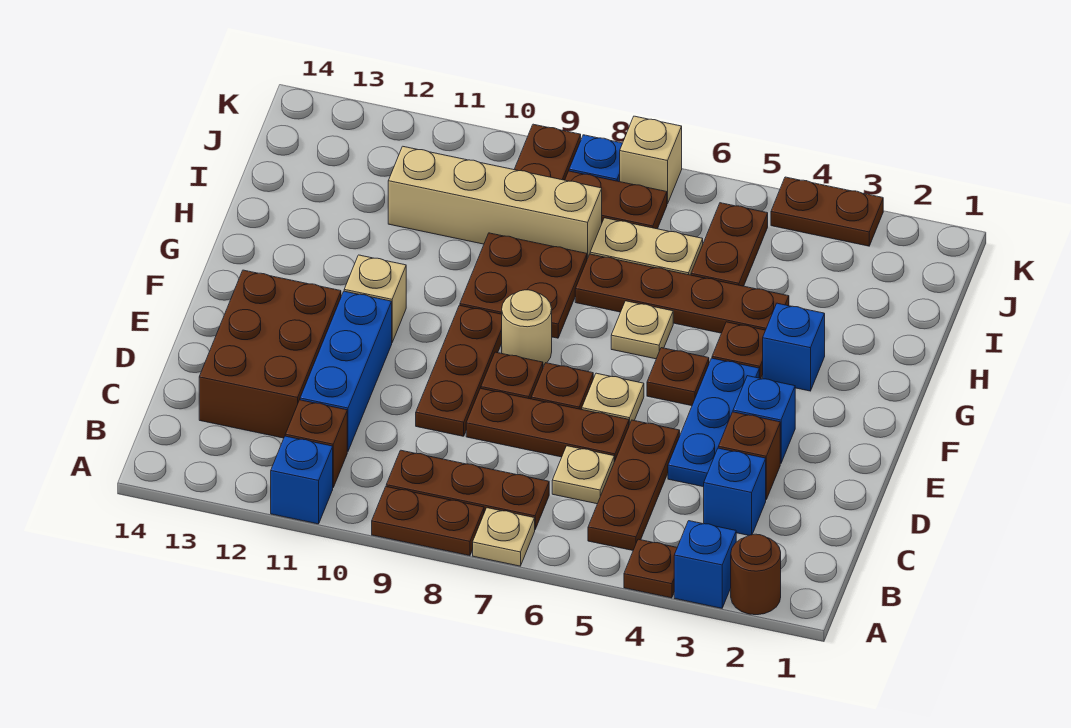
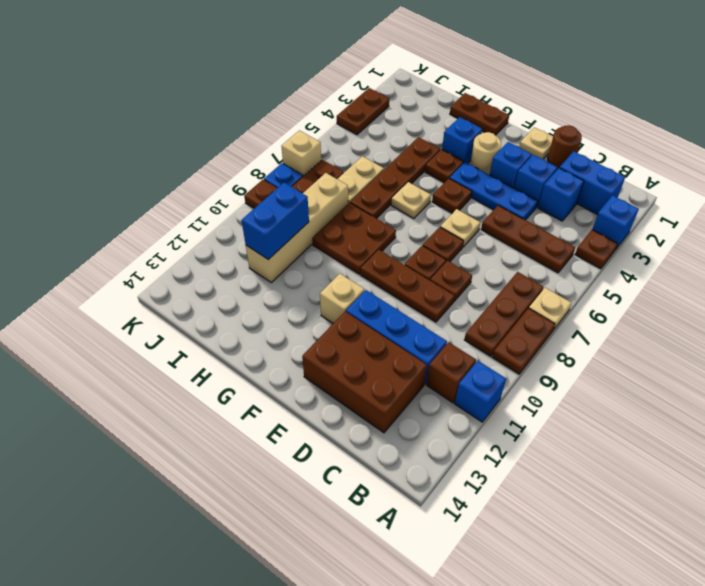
brown 1x1 round brick [731,534,781,615] -> brown 1x1 round brick moved to [548,125,582,169]
none -> blue 1x2 brick [559,151,625,215]
tan 1x1 plate [552,446,614,504] -> tan 1x1 plate moved to [519,127,553,159]
brown 1x1 brick [718,412,780,499] -> blue 1x1 brick [514,155,557,207]
brown 1x3 plate [466,388,629,462] -> brown 1x1 plate [430,261,472,301]
tan 1x1 round brick [502,290,552,365] -> tan 1x1 round brick moved to [470,132,501,175]
brown 1x2 plate [691,203,768,286] -> brown 1x2 plate moved to [450,93,509,135]
none -> blue 1x2 brick [242,183,309,260]

